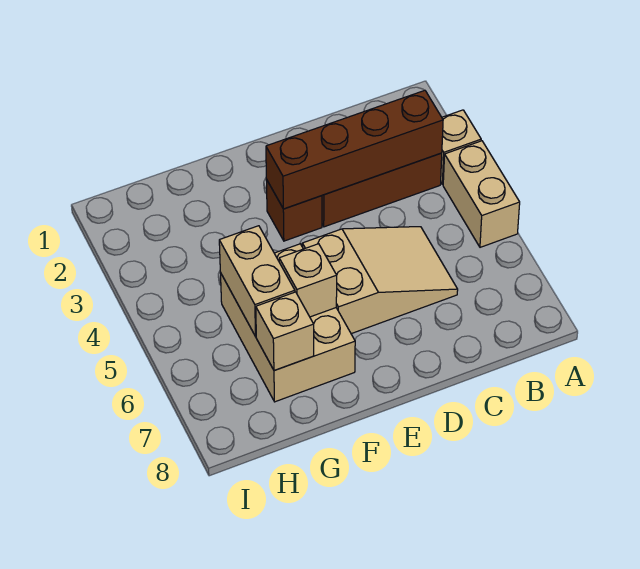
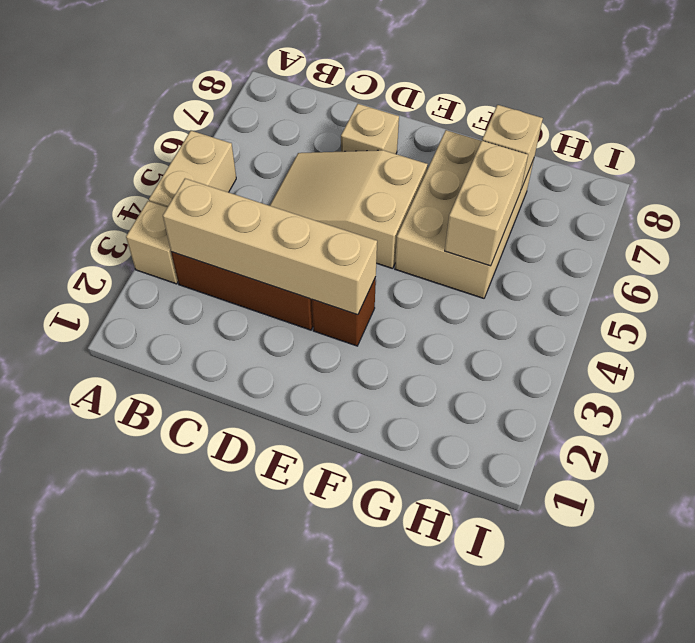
brown 1x4 brick [266,90,443,209] -> tan 1x4 brick [163,179,377,315]
tan 1x1 brick [279,244,337,317] -> tan 1x1 brick moved to [341,104,399,154]

